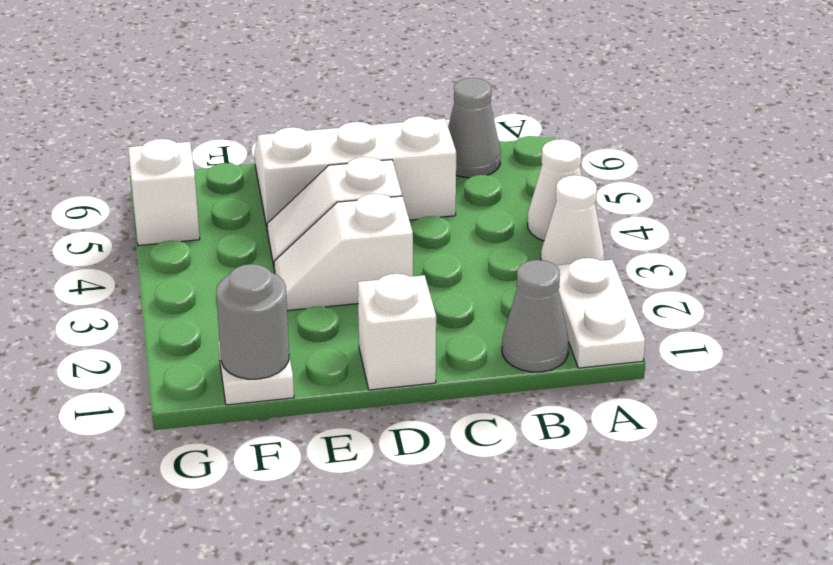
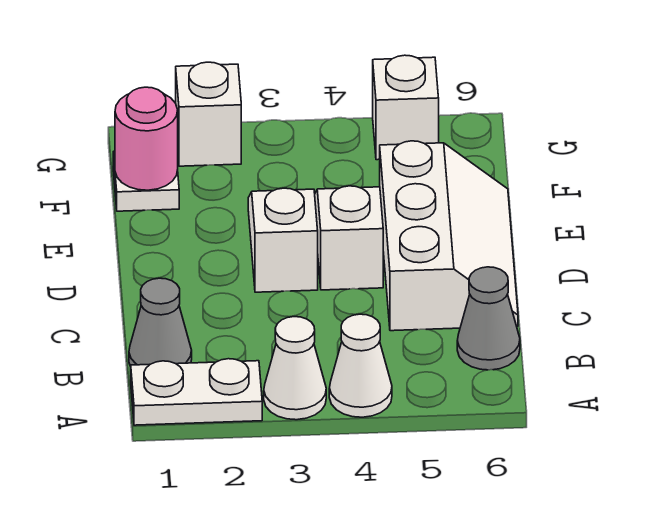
white 1x1 brick [358,274,436,390] -> white 1x1 brick moved to [176,62,241,166]
grey 1x1 round brick [216,264,289,379] -> pink 1x1 round brick [115,87,178,190]

